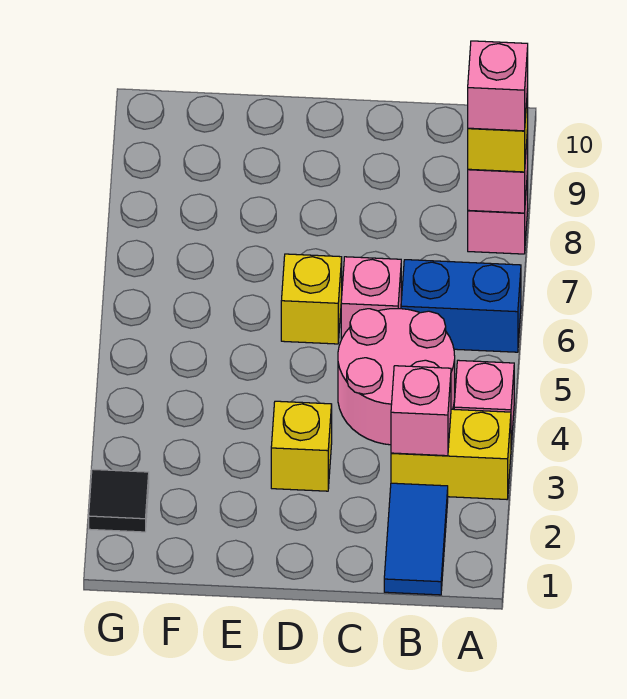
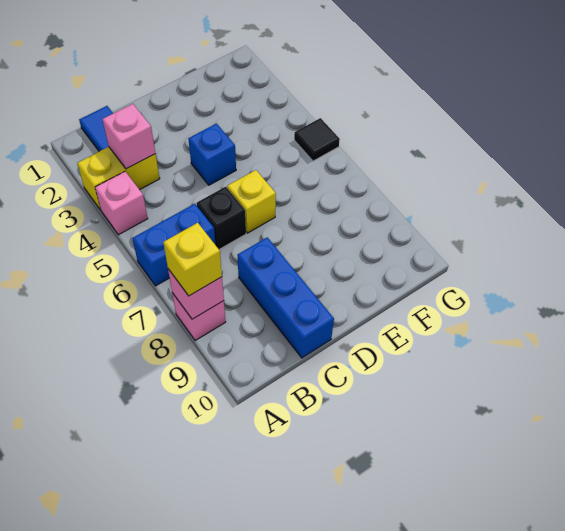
pink 1x1 brick [468,41,528,131] -> none
pink 2x2 round brick [338,309,455,445] -> none
pink 1x1 brick [341,257,401,339] -> black 1x1 brick [196,187,246,249]
none -> blue 1x3 brick [237,237,334,358]
yellow 1x1 brick [271,401,332,491] -> none
none -> blue 1x1 brick [188,124,236,185]
black 1x1 tile [89,469,149,532] -> black 1x1 tile moved to [294,118,340,161]

